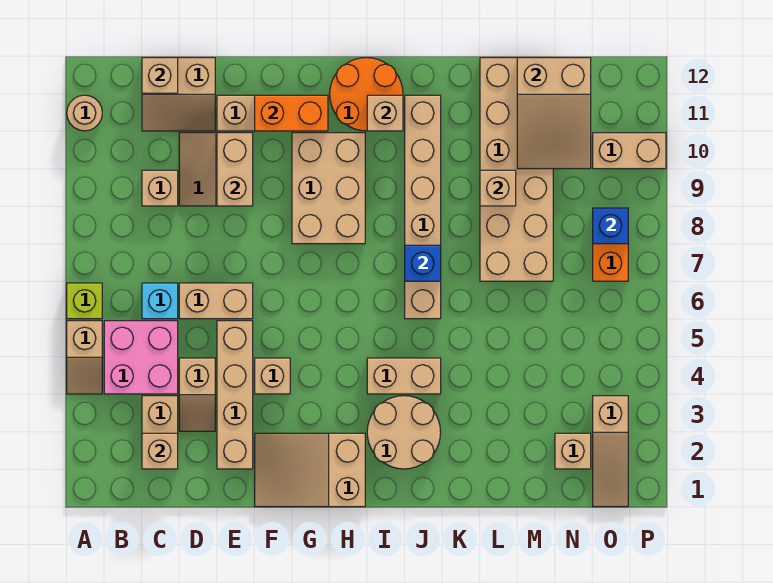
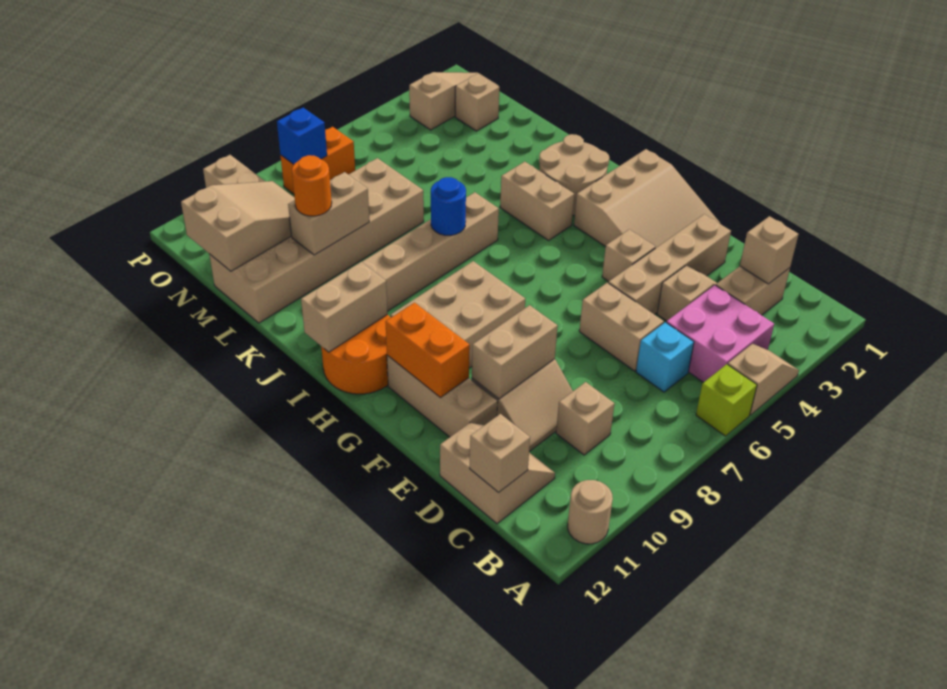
tan 2x3 slope [255,433,365,507] -> tan 3x3 slope [574,149,720,248]
tan 1x1 brick [367,95,403,131] -> tan 1x2 brick [301,262,388,352]
blue 1x1 brick [405,245,441,281] -> blue 1x1 round brick [431,177,466,235]
tan 1x1 brick [480,170,516,206] -> tan 1x2 brick [288,172,369,255]
none -> orange 1x1 round brick [292,155,332,216]

